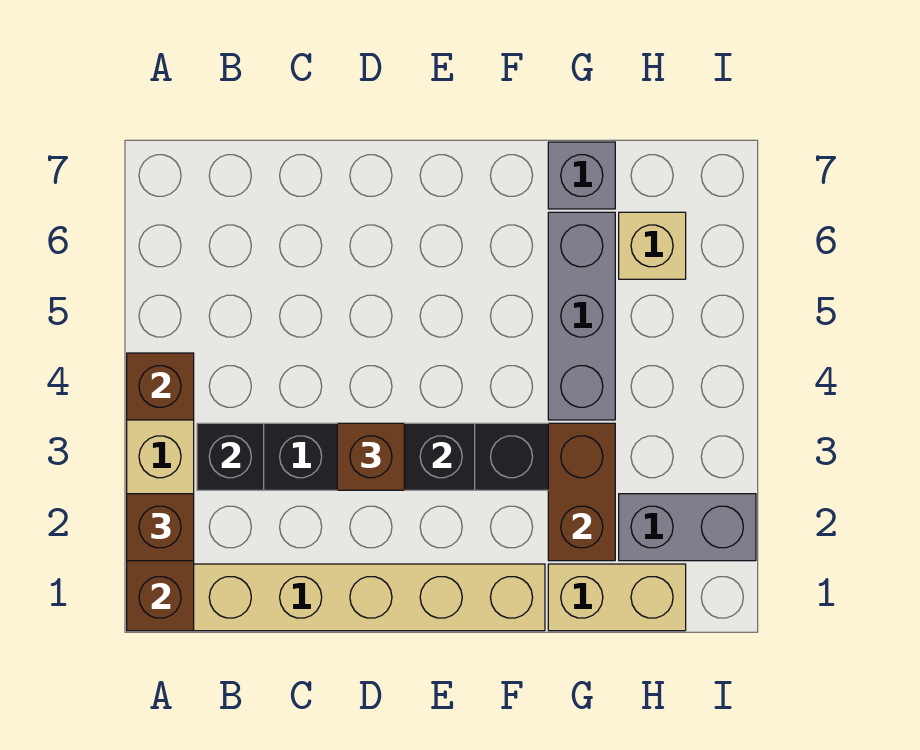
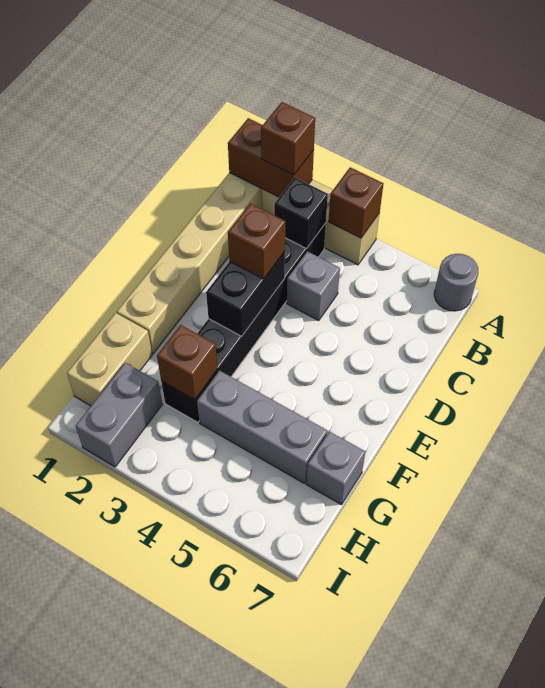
none -> grey 1x1 round brick [434,254,478,311]
none -> grey 1x1 brick [287,251,340,320]
brown 1x2 brick [548,423,615,561] -> brown 1x1 brick [157,325,218,400]
tan 1x1 brick [619,212,686,279] -> none

